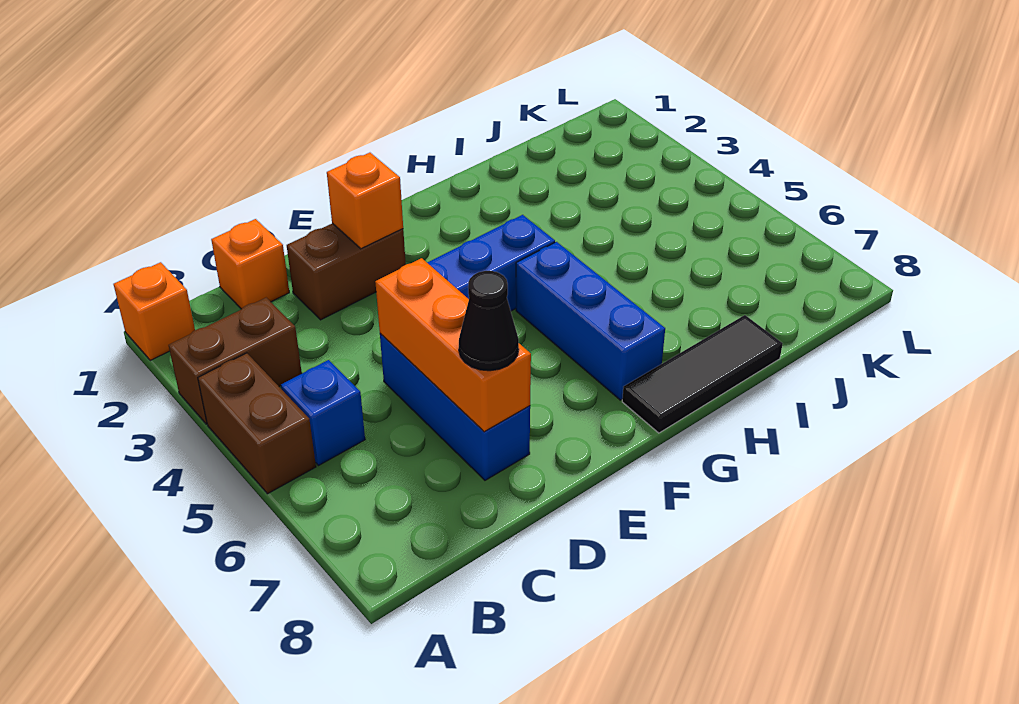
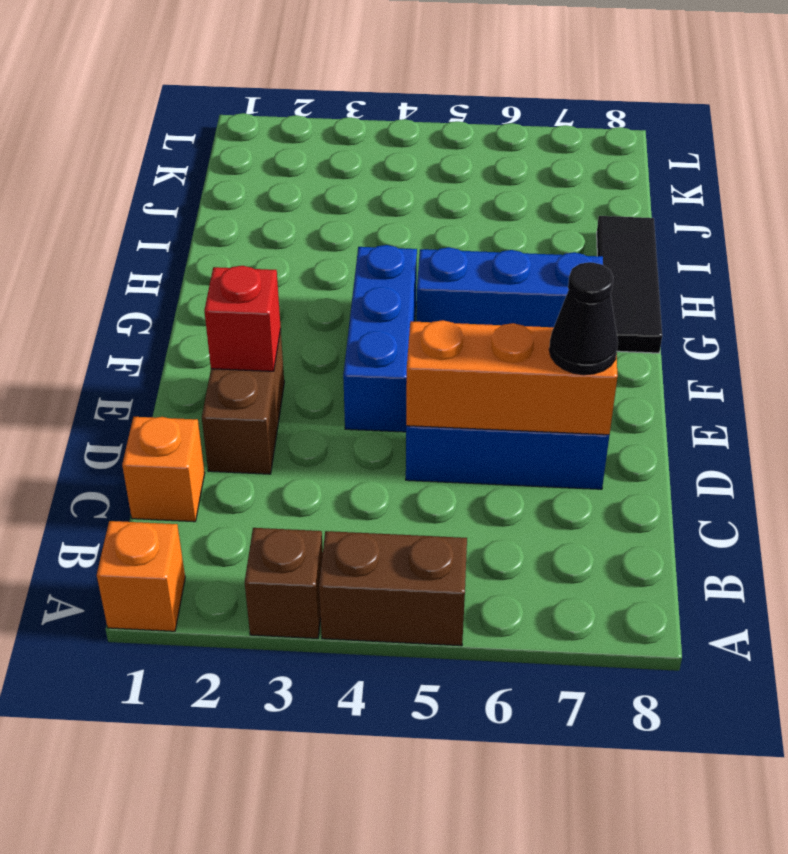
brown 1x2 brick [169,298,302,424] -> brown 1x1 brick [245,528,323,638]
blue 1x1 brick [281,360,365,466] -> none
orange 1x1 brick [327,153,403,249] -> red 1x1 brick [204,266,281,371]

